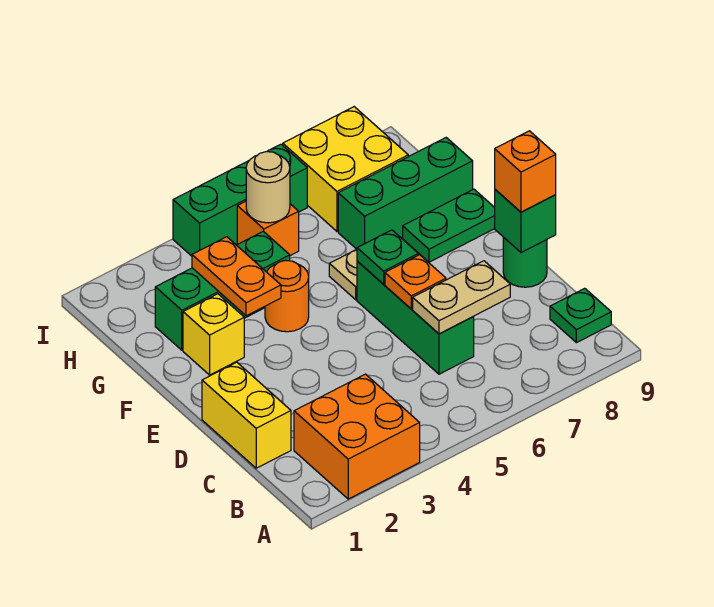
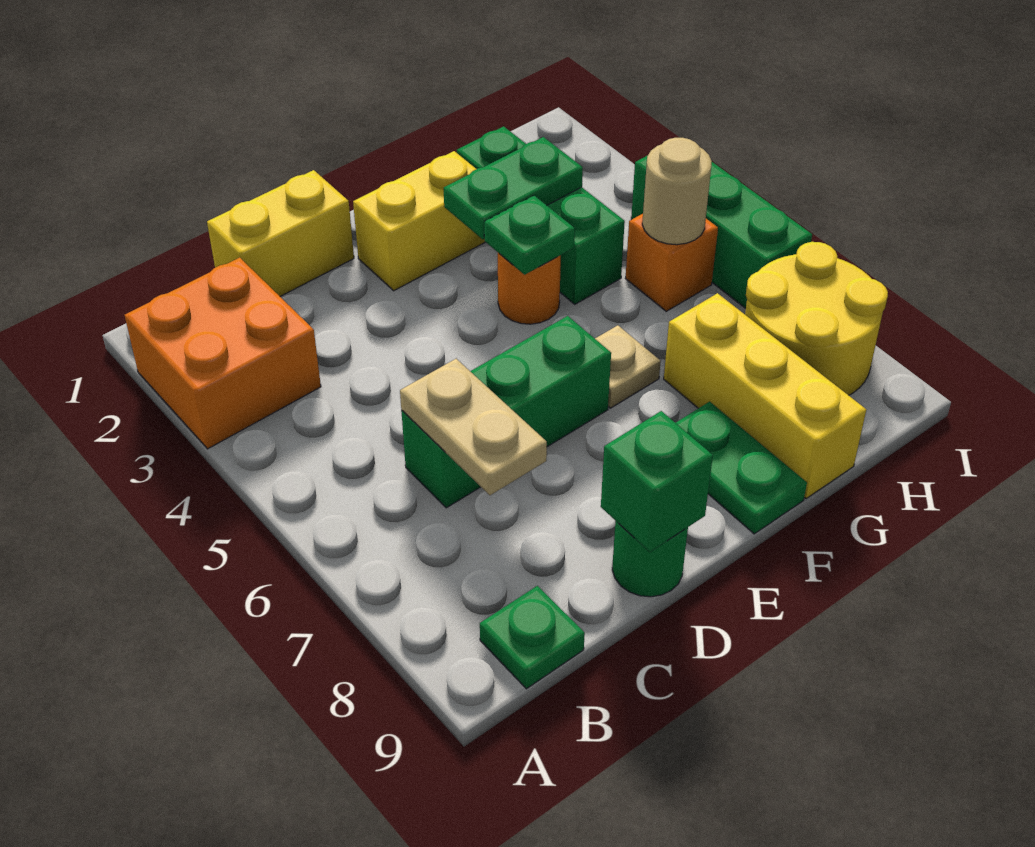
orange 1x1 plate [385,255,446,309] -> none
orange 1x1 brick [495,131,556,212] -> none
green 1x1 plate [357,230,418,284] -> green 1x1 plate moved to [484,196,575,275]
yellow 1x1 brick [183,294,244,375] -> yellow 1x2 brick [353,151,485,291]
orange 1x2 plate [192,237,281,316] -> green 1x2 plate [444,137,583,239]
green 1x3 brick [338,138,473,249] -> yellow 1x3 brick [664,293,866,499]
yellow 2x2 brick [283,107,408,231] -> yellow 2x2 round brick [745,242,888,395]

